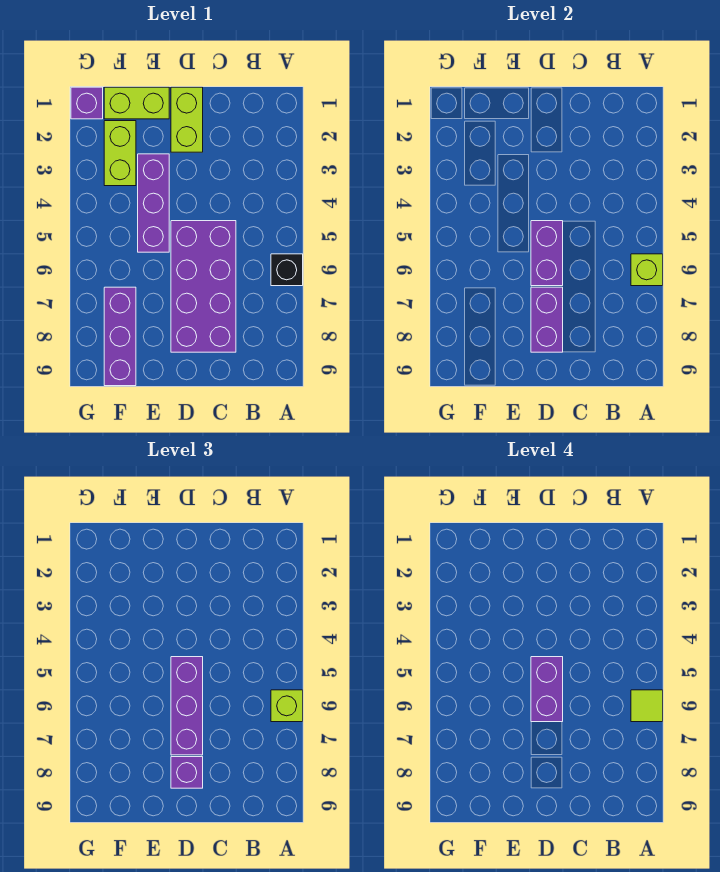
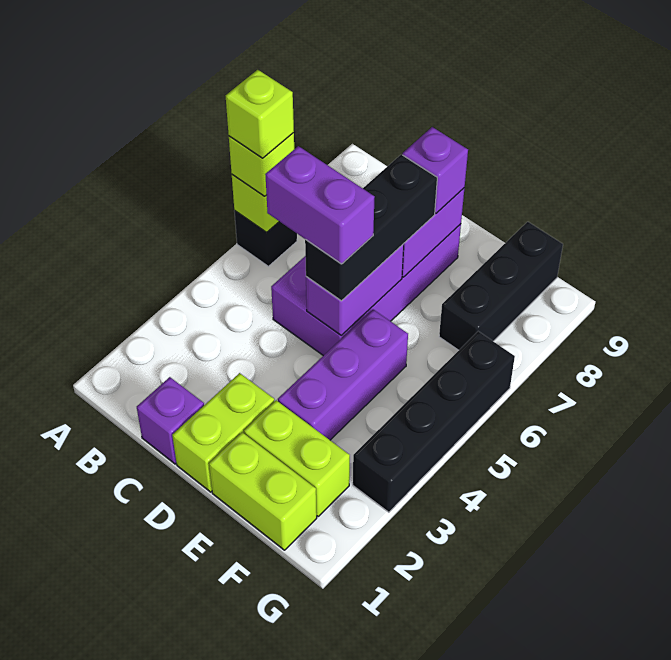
lime 1x1 tile [631,690,663,722] -> lime 1x1 brick [226,70,294,158]
purple 1x3 brick [171,657,203,755] -> black 1x3 brick [305,154,437,301]
purple 1x2 brick [531,657,563,722] -> purple 1x2 brick turned to [265,146,375,264]
lime 1x2 brick [104,121,136,186] -> lime 1x2 brick turned to [244,400,350,516]
purple 1x3 brick [104,287,136,386] -> black 1x3 brick [439,222,563,350]
purple 1x1 brick [71,87,103,119] -> purple 1x1 brick moved to [137,377,204,464]
none -> black 1x4 brick [353,331,515,512]

